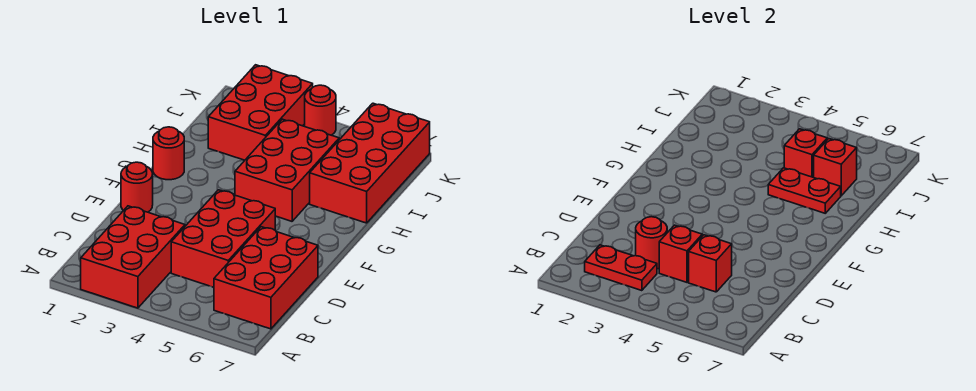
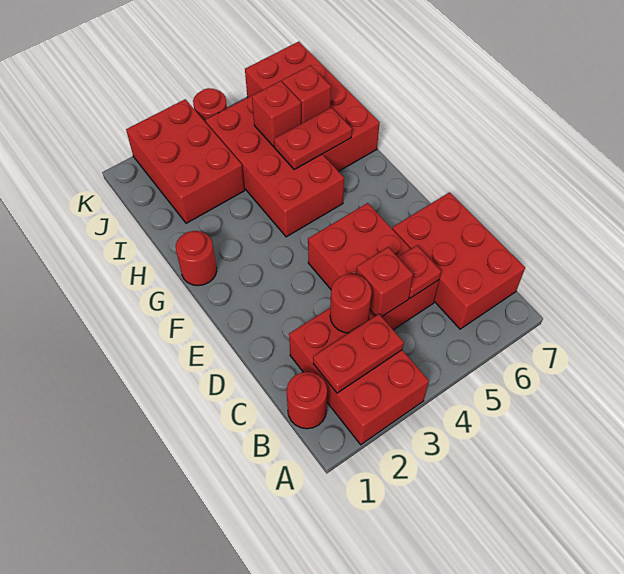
red 1x1 brick [689,235,732,292] -> red 1x1 plate [398,246,441,298]
red 1x1 round brick [121,162,153,212] -> red 1x1 round brick moved to [287,372,327,429]
red 2x3 brick [235,119,339,221] -> red 2x4 brick [205,91,344,237]

